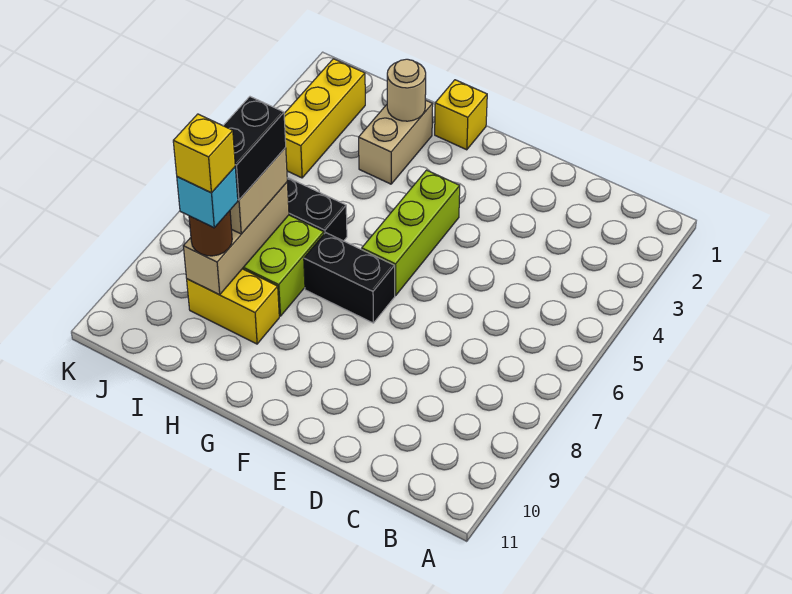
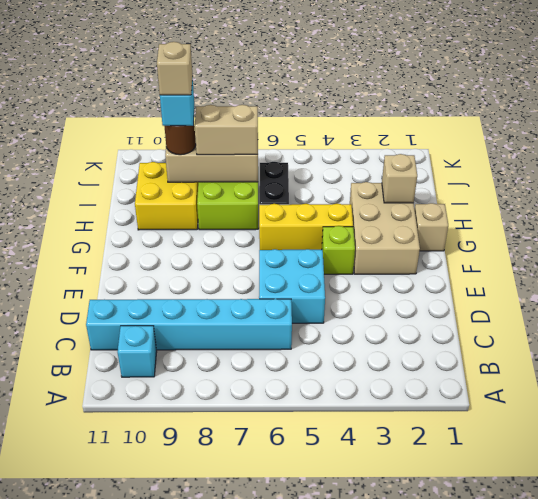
none -> cyan 1x1 brick [117,326,157,377]
none -> cyan 1x6 brick [86,299,292,350]
none -> cyan 2x2 brick [259,249,325,323]
lime 1x3 brick [362,170,460,296] -> lime 1x1 brick [322,226,355,274]
black 1x2 brick [304,233,395,323] -> none
yellow 1x1 brick [435,80,487,150] -> tan 1x1 brick [415,203,448,251]
tan 1x2 brick [359,100,433,184] -> tan 2x3 brick [350,182,420,274]
tan 1x1 round brick [387,59,426,121] -> tan 1x1 brick [382,154,417,203]
yellow 1x2 brick [187,269,279,344] -> yellow 2x2 brick [135,162,198,230]
black 1x2 brick [223,97,286,200] -> none
yellow 1x1 brick [173,114,235,193] -> tan 1x1 brick [157,42,193,95]
yellow 1x3 brick [284,59,365,178] -> yellow 1x3 brick moved to [259,204,353,250]

